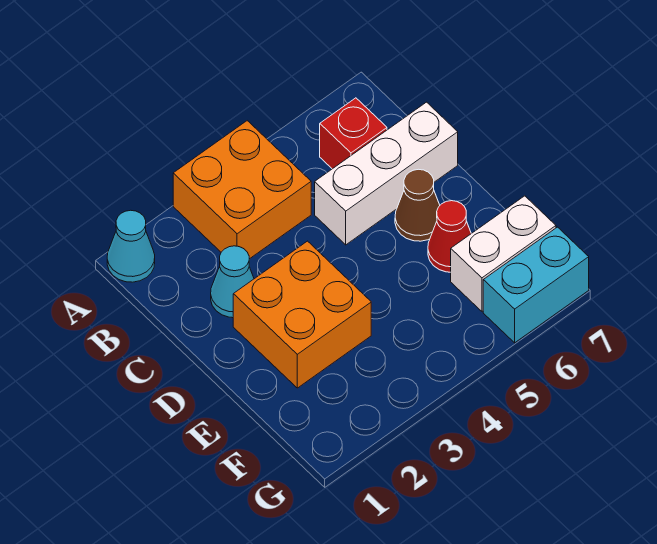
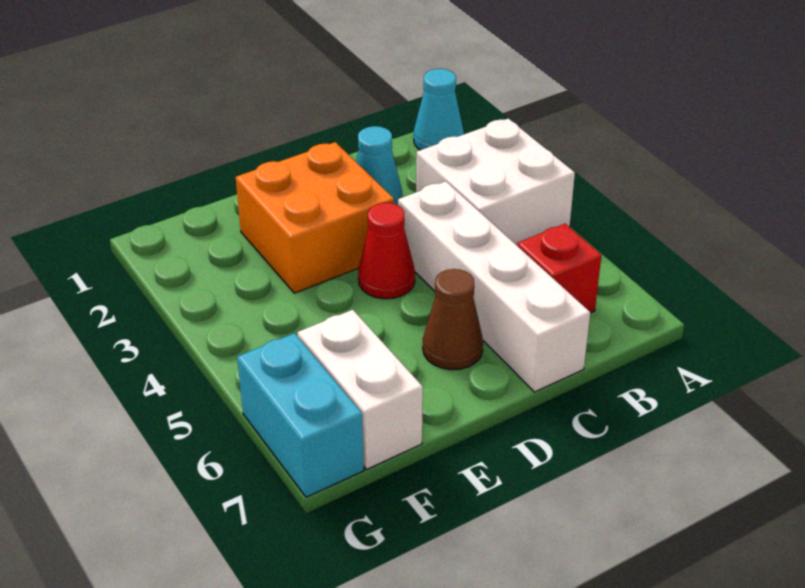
orange 2x2 brick [173,121,311,259] -> white 2x2 brick [416,119,575,245]
white 1x3 brick [315,102,458,245] -> white 1x4 brick [398,181,590,392]
red 1x1 cone [428,201,471,272] -> red 1x1 cone moved to [358,203,415,299]

